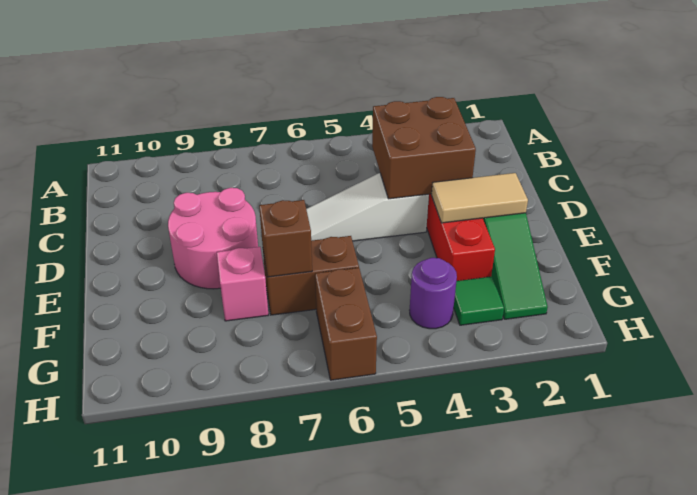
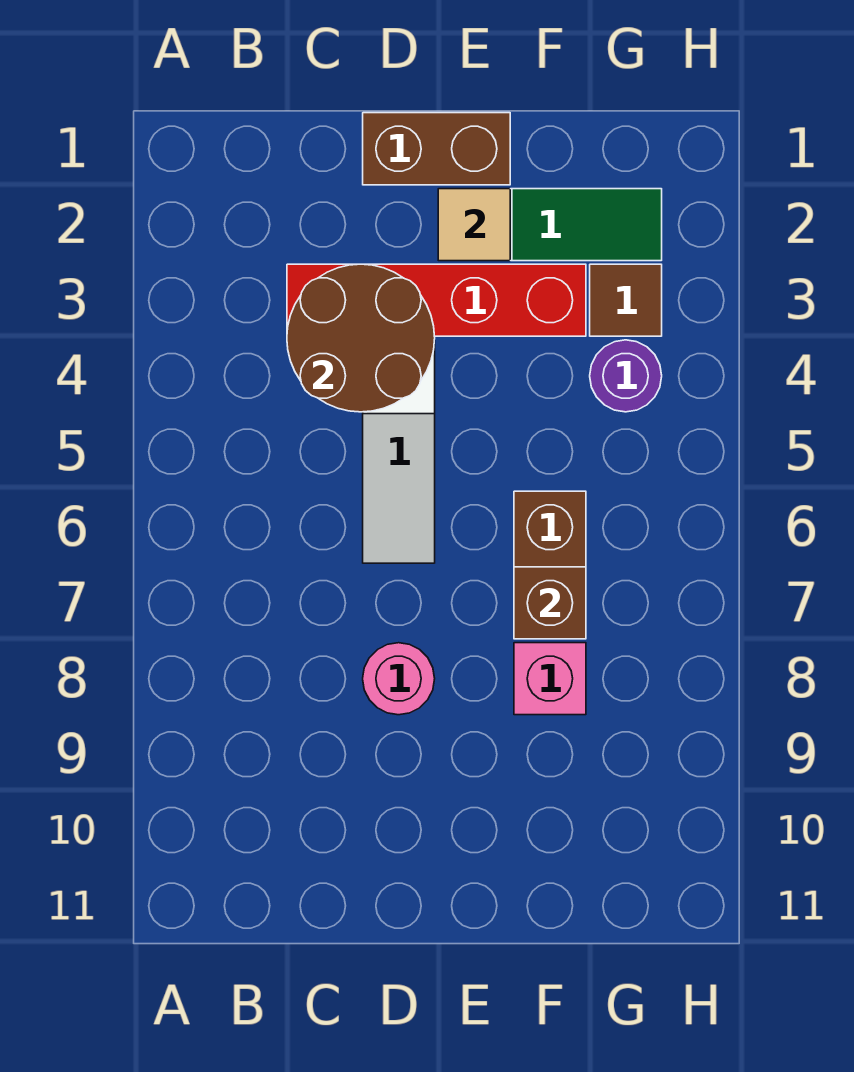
brown 2x2 brick [372,97,476,199] -> brown 2x2 round brick [287,264,435,412]
pink 2x2 round brick [168,188,258,289] -> pink 1x1 round brick [363,643,435,715]
tan 1x2 tile [432,173,528,223] -> tan 1x1 tile [438,189,510,261]
green 1x1 tile [454,277,504,325] -> brown 1x1 tile [590,264,662,336]
brown 1x2 brick [315,268,377,380] -> brown 1x2 brick moved to [363,113,510,185]

